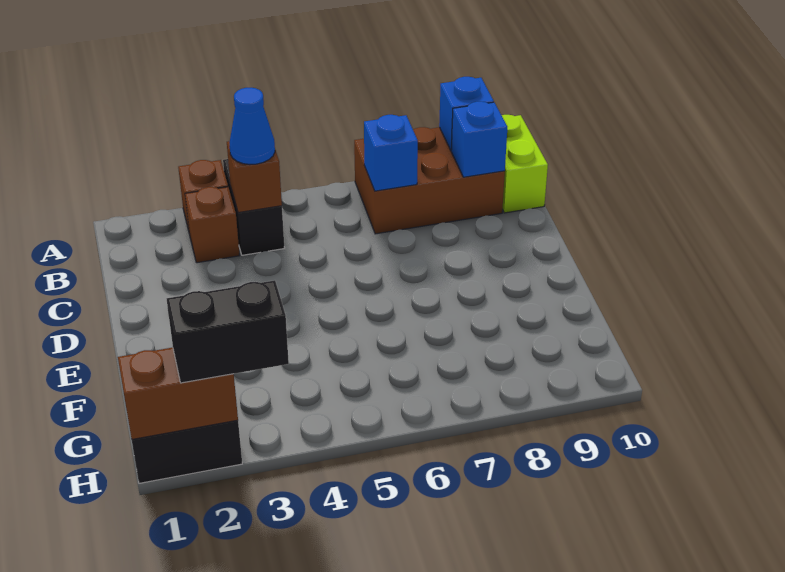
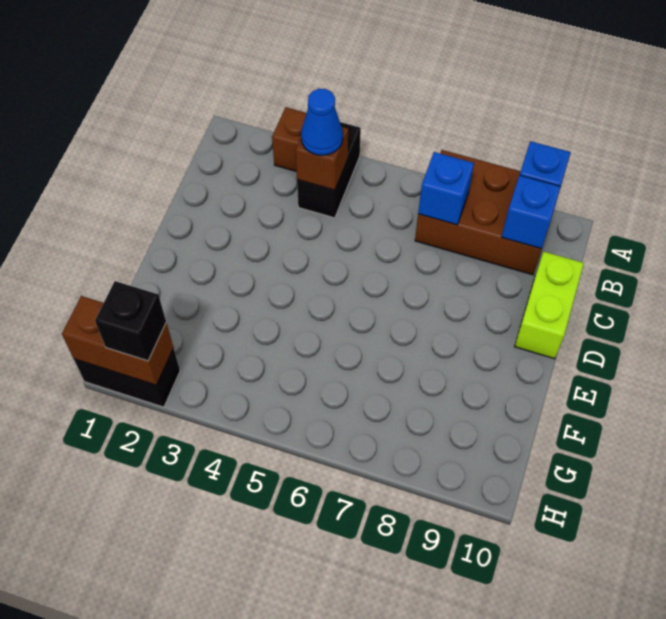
lime 1x2 brick [502,115,548,213] -> lime 1x2 brick moved to [515,252,584,359]
brown 1x1 brick [185,187,240,263] -> none
black 1x2 brick [167,280,289,383] -> black 1x1 brick [95,281,166,361]

